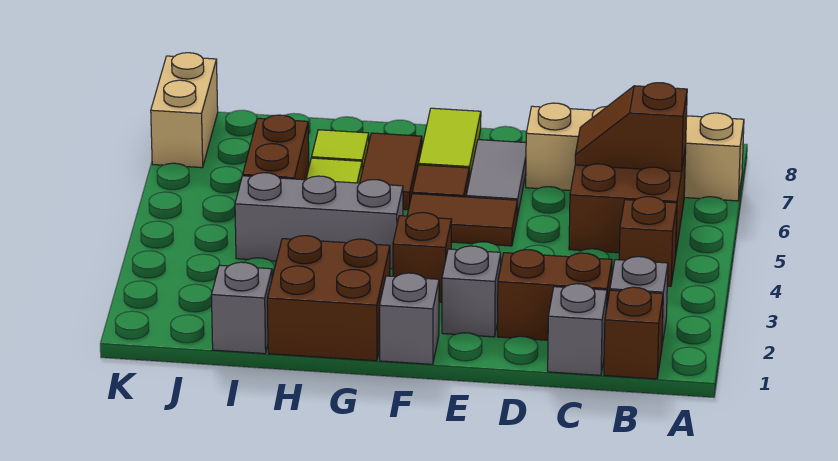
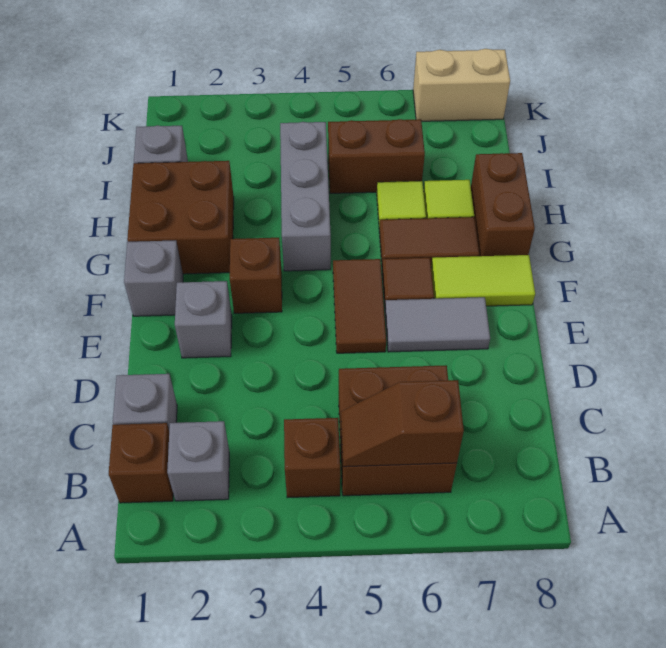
tan 1x4 brick [526,103,744,201] -> none
brown 1x2 slope [575,83,687,172] -> brown 1x2 slope turned to [341,380,464,467]
brown 1x2 brick [497,250,612,340] -> brown 1x2 brick moved to [471,153,535,256]

